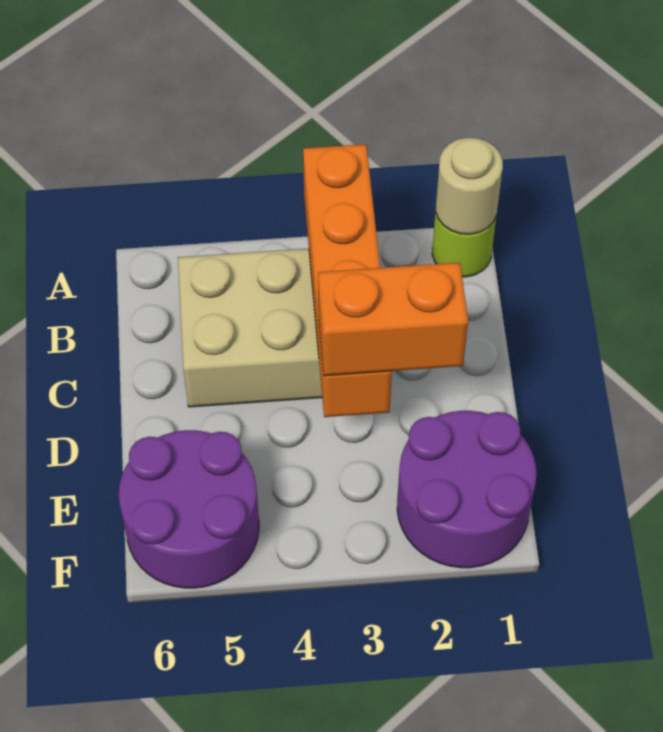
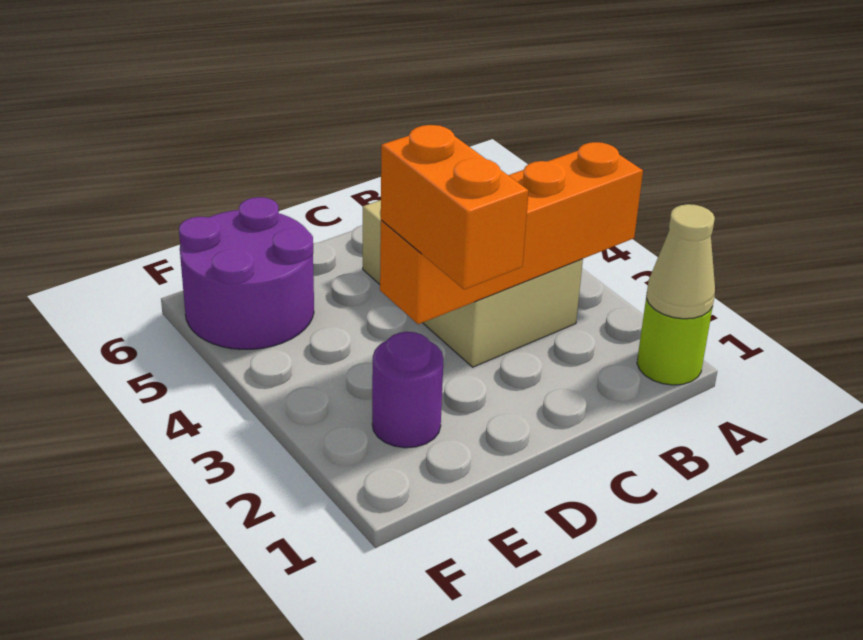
tan 1x1 round brick [436,138,503,234] -> tan 1x1 cone [646,204,715,319]
purple 2x2 round brick [397,410,536,568] -> purple 1x1 round brick [372,332,443,448]

